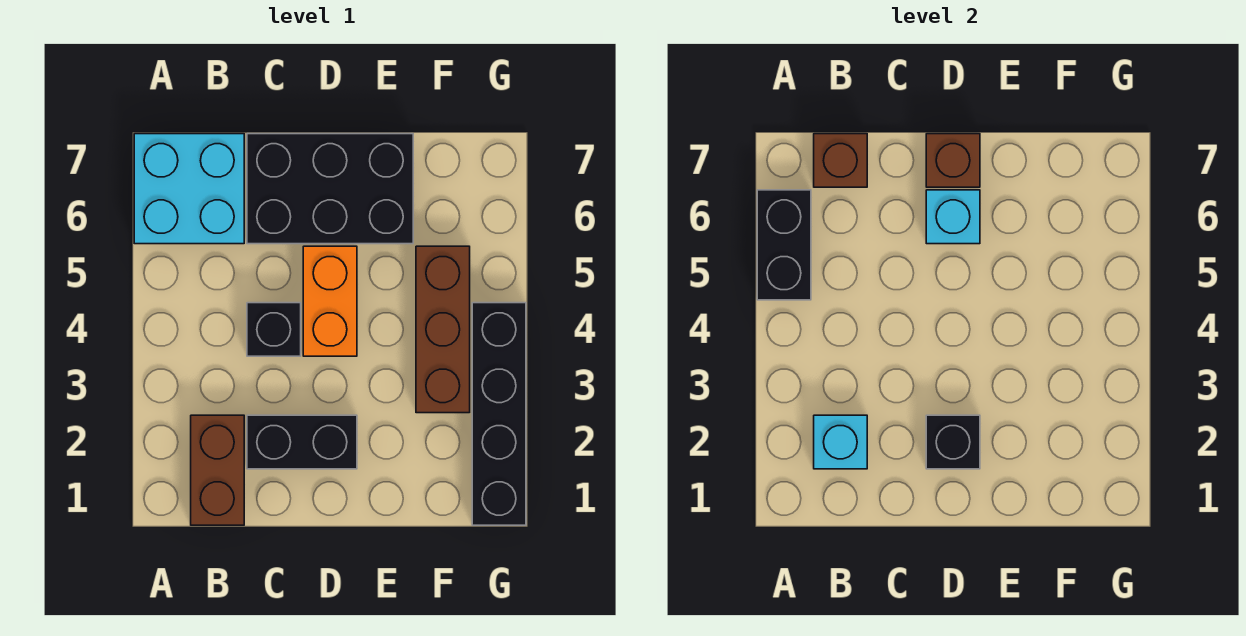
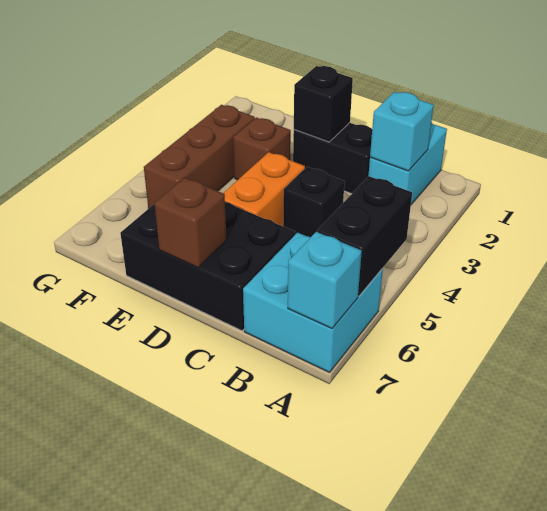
brown 1x2 brick [191,415,244,525] -> cyan 1x2 brick [368,122,447,204]
brown 1x1 brick [814,134,867,187] -> brown 1x1 brick moved to [233,117,291,180]
cyan 1x1 brick [926,190,980,244] -> cyan 1x1 brick moved to [288,232,362,328]
black 1x4 brick [472,303,526,525] -> none

